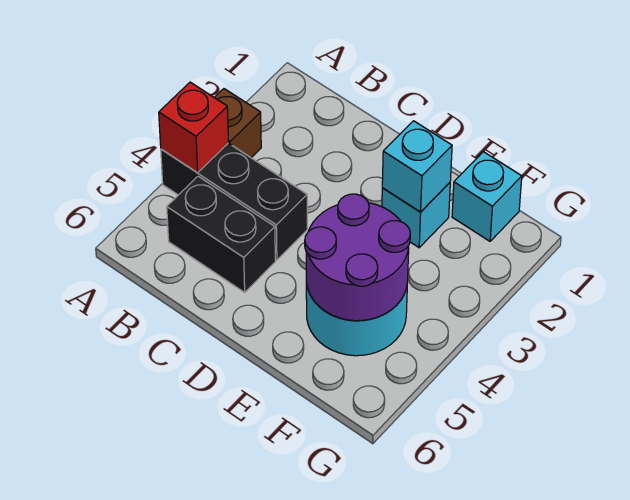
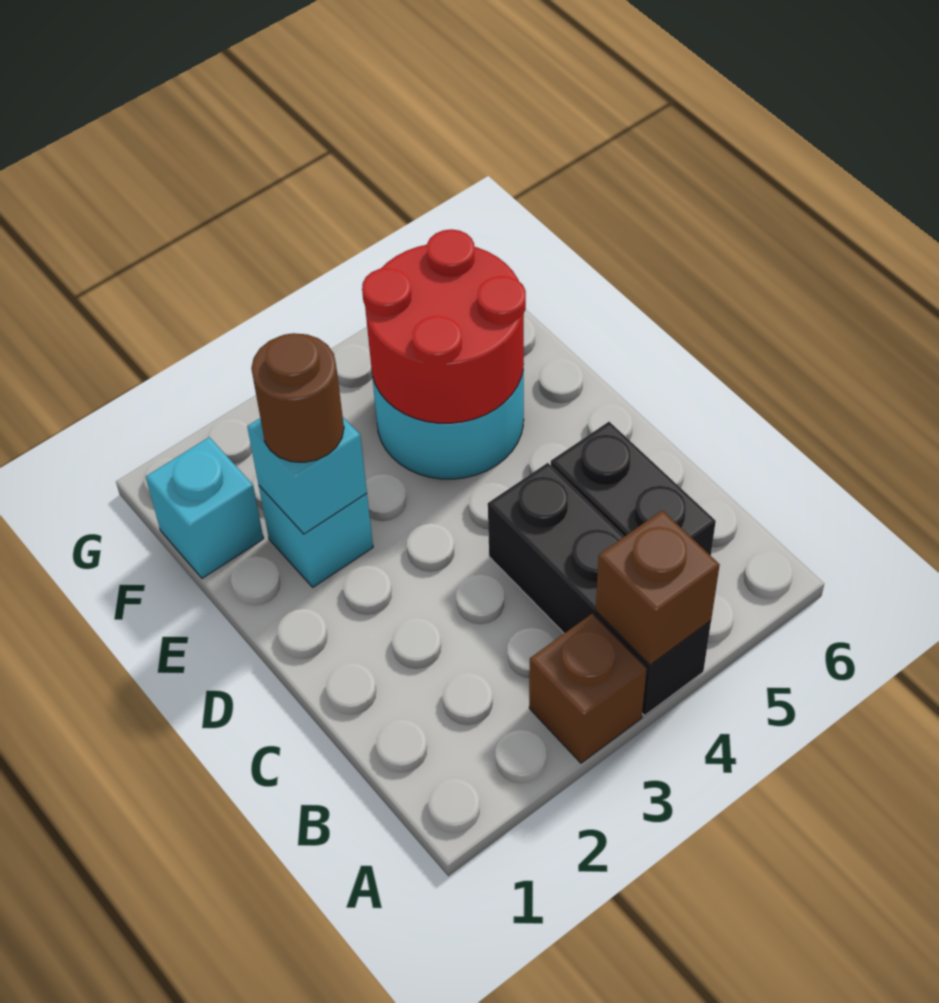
red 1x1 brick [159,82,229,173] -> brown 1x1 brick [596,510,720,665]
none -> brown 1x1 round brick [251,333,344,462]
purple 2x2 round brick [305,194,410,321] -> red 2x2 round brick [362,229,526,423]

